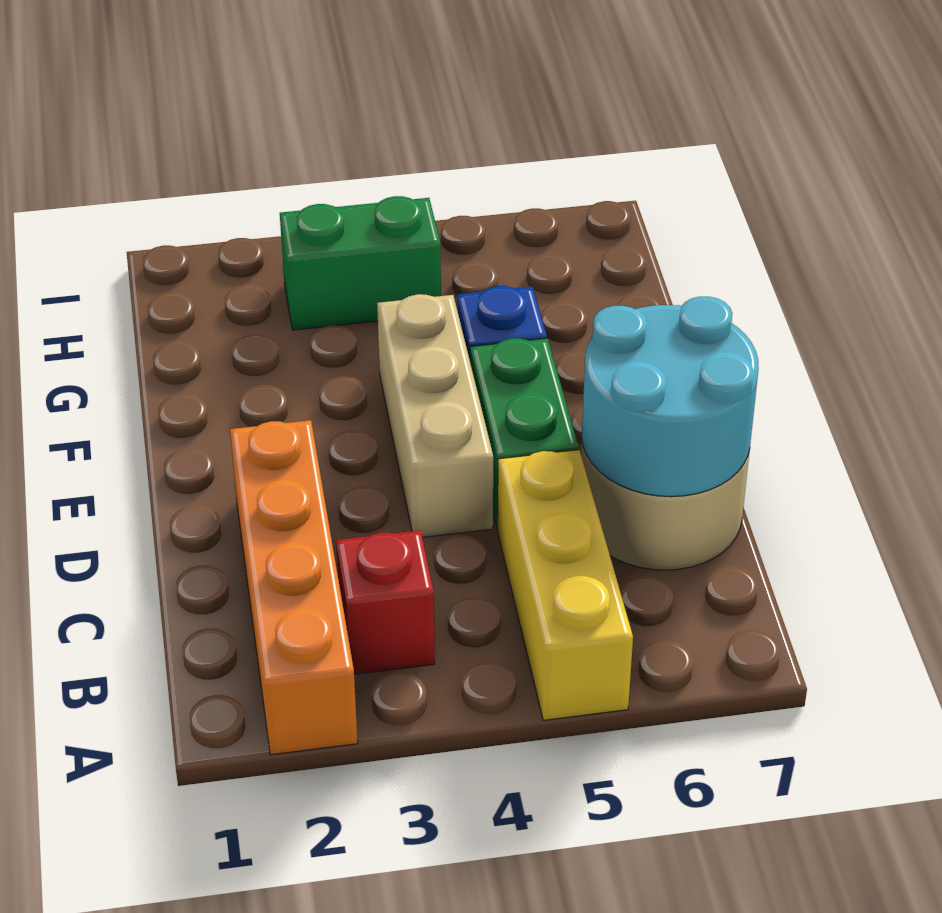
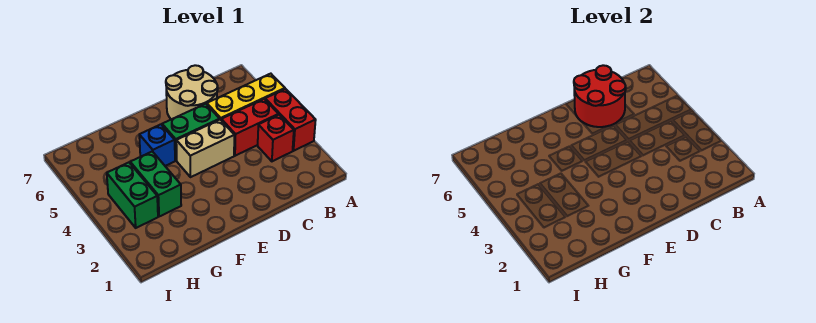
orange 1x4 brick [230,420,358,755] -> none
none -> red 1x2 brick [265,89,316,151]
none -> red 1x2 brick [221,99,278,156]
cyan 2x2 round brick [582,297,759,497] -> red 2x2 round brick [574,65,626,127]
tan 1x3 brick [377,294,493,537] -> tan 1x2 brick [176,120,234,177]
none -> green 1x2 brick [130,151,181,217]

